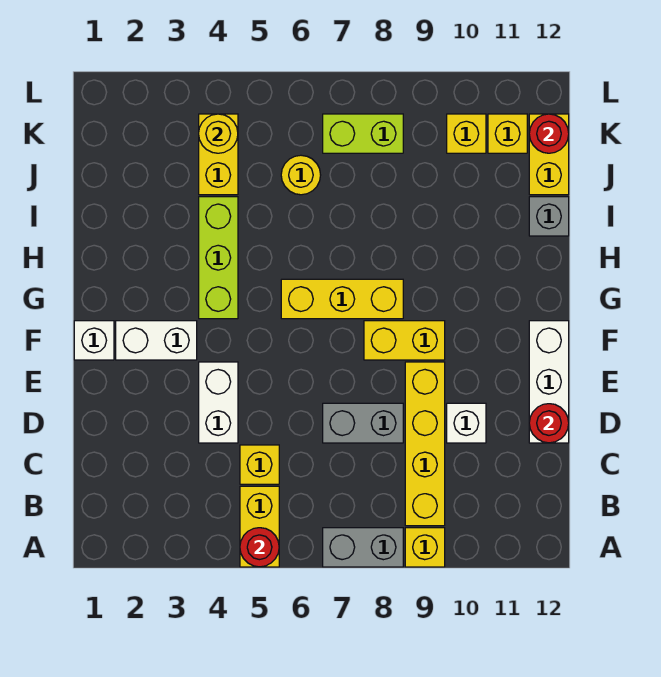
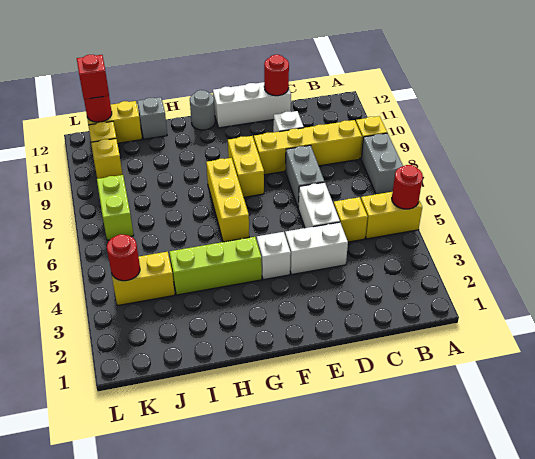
white 1x1 brick [74,321,114,360] -> white 1x1 brick moved to [257,232,291,280]
white 1x2 brick [116,321,197,360] -> white 1x2 brick moved to [298,182,340,228]
none -> grey 1x1 round brick [190,90,215,130]
yellow 1x1 round brick [281,155,321,195] -> none
yellow 1x1 round brick [199,114,238,153] -> red 1x1 round brick [107,234,140,281]
none -> red 1x1 brick [77,55,109,99]

